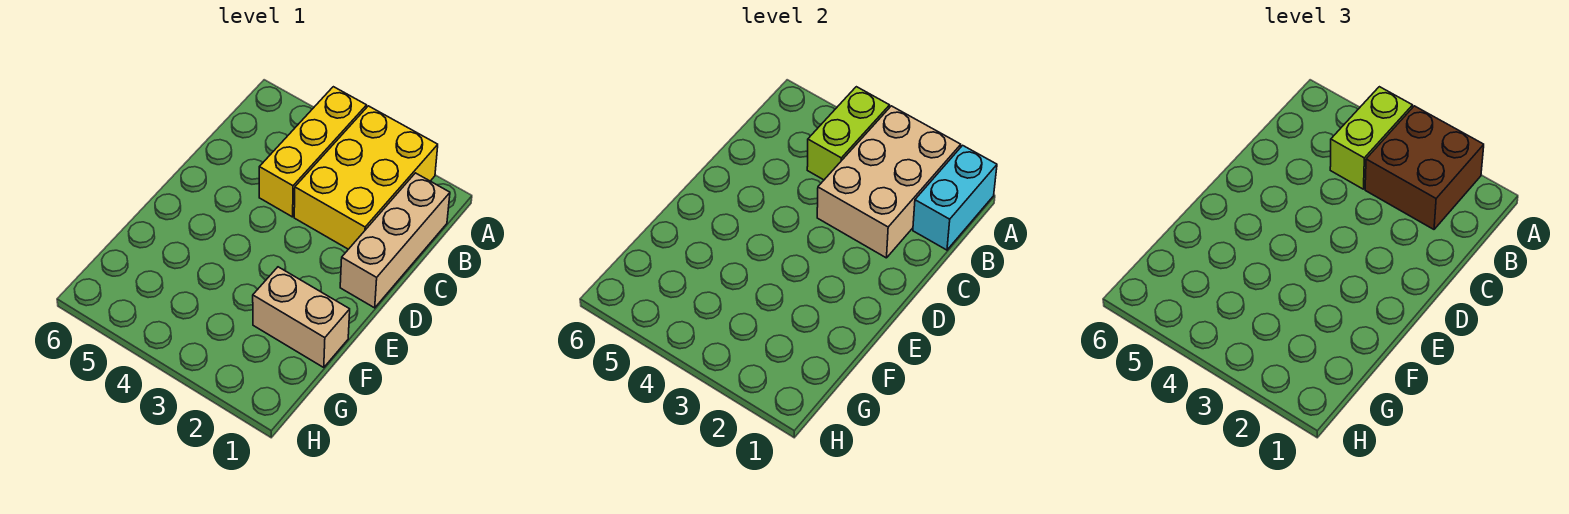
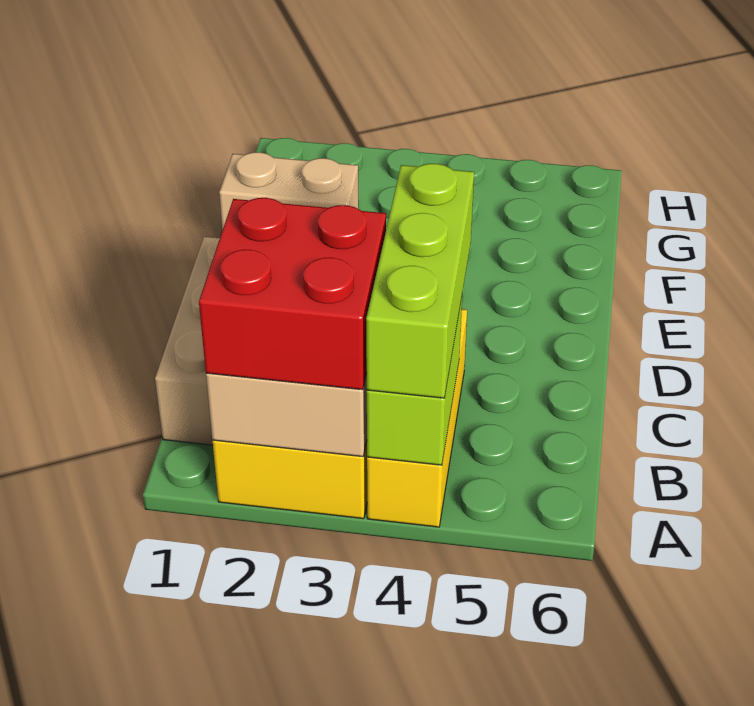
cyan 1x2 brick [913,145,997,250] -> none
brown 2x2 brick [1365,106,1484,229] -> red 2x2 brick [199,198,386,390]
lime 1x2 brick [1330,87,1413,189] -> lime 1x3 brick [366,164,474,398]

